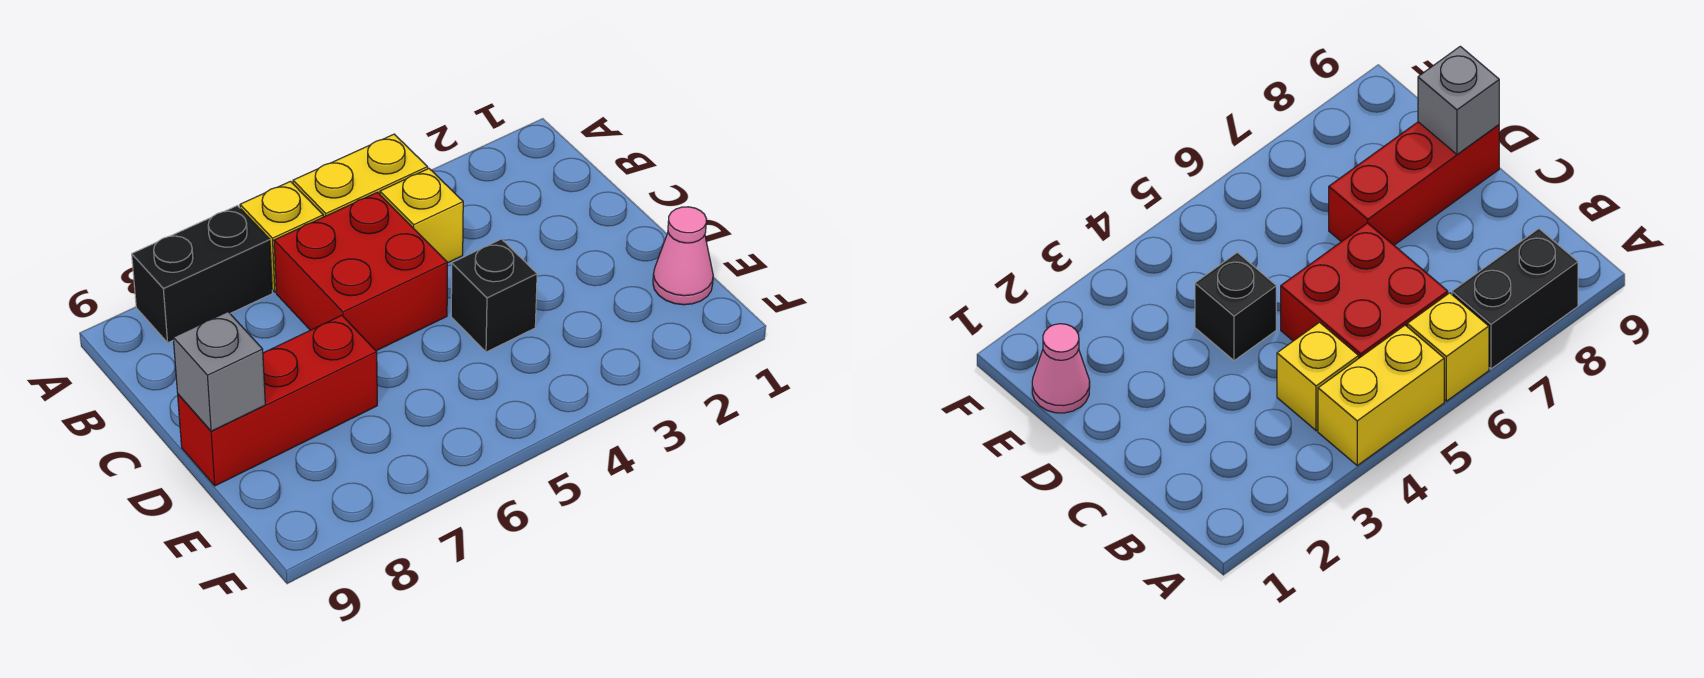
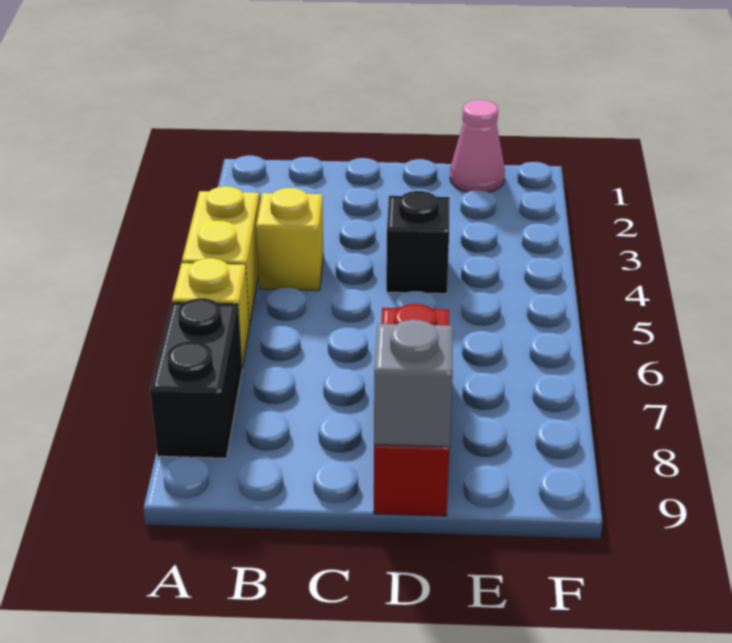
red 2x2 brick [274,192,447,351] -> none

